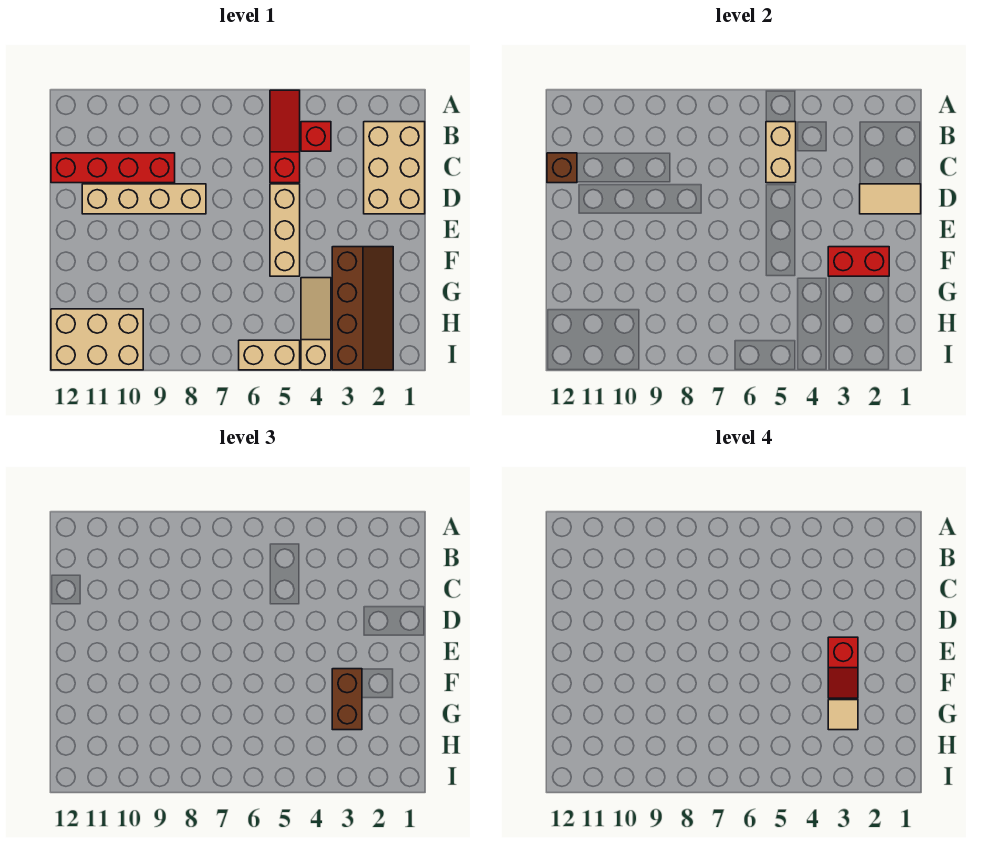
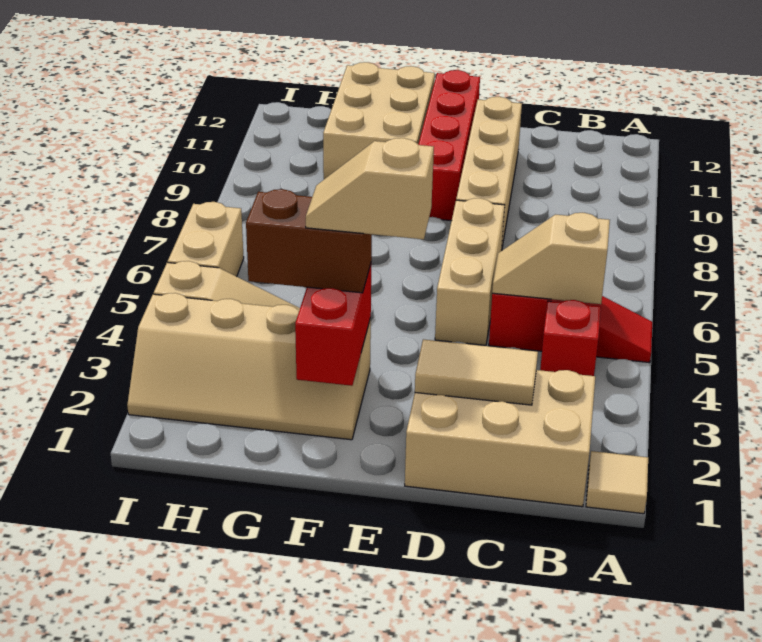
tan 1x2 brick [766,122,796,183] -> tan 1x2 slope [492,213,610,304]
red 1x4 brick [51,153,175,183] -> red 1x4 brick moved to [418,70,480,221]
brown 1x1 brick [547,153,577,183] -> none
tan 1x2 tile [860,184,921,214] -> tan 1x2 tile turned to [415,339,538,405]
tan 1x3 brick [270,184,300,276] -> tan 1x3 brick turned to [435,198,505,345]
red 1x2 slope [828,637,858,698] -> tan 1x2 slope [306,138,434,239]
brown 2x4 slope [332,247,393,370] -> tan 2x4 slope [127,293,371,440]
tan 1x1 tile [828,700,858,730] -> tan 1x1 tile moved to [586,451,648,514]
tan 2x3 brick [51,309,143,370] -> tan 2x3 brick moved to [323,62,435,179]

